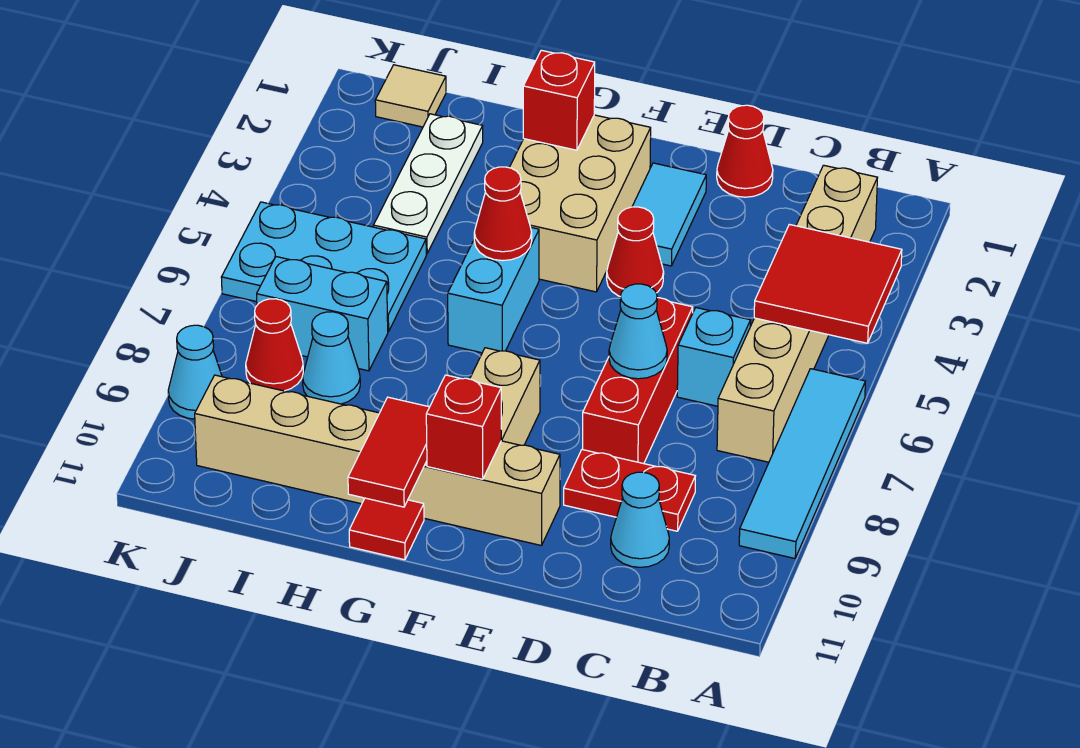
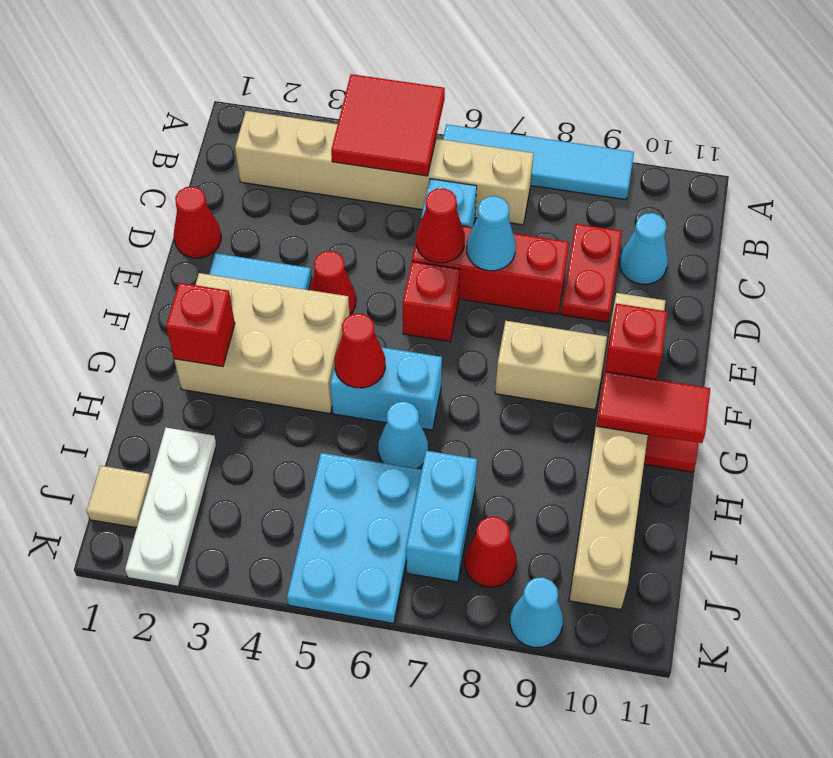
none -> red 1x1 cone [416,188,465,263]
none -> red 1x1 brick [403,262,460,341]
white 1x3 plate [373,114,483,254] -> white 1x3 plate turned to [125,428,216,586]
cyan 1x1 cone [303,312,360,404] -> cyan 1x1 cone moved to [378,401,428,468]

